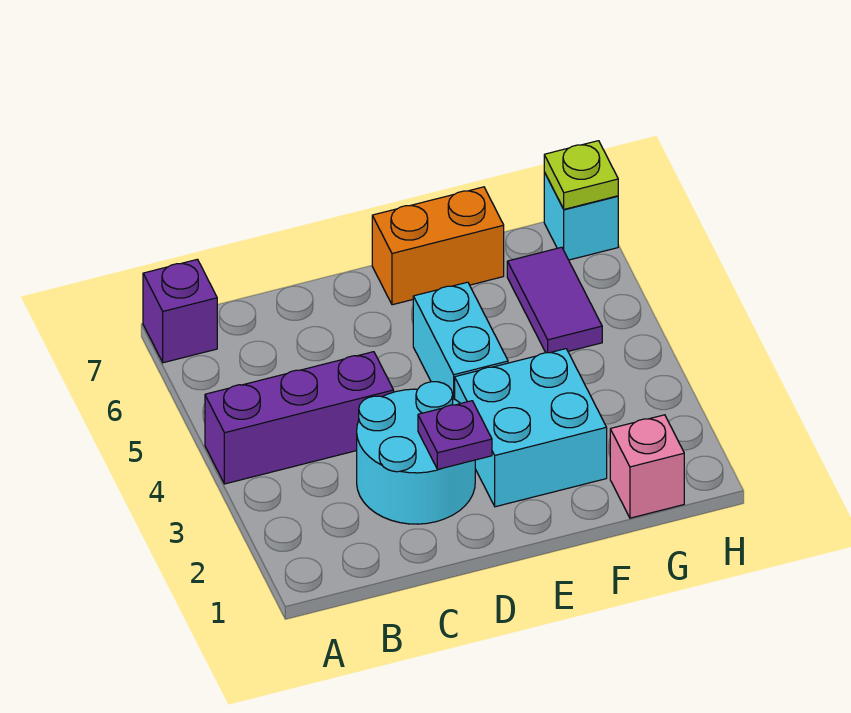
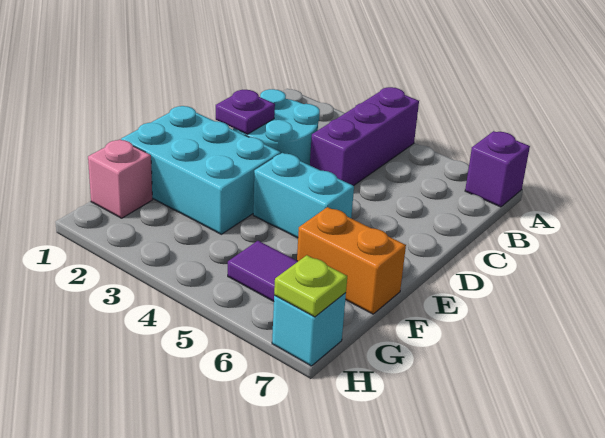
cyan 2x2 brick [455,349,607,507] -> cyan 2x3 brick [121,106,281,234]
orange 1x2 brick [372,187,504,305] -> orange 1x2 brick turned to [297,207,406,314]

